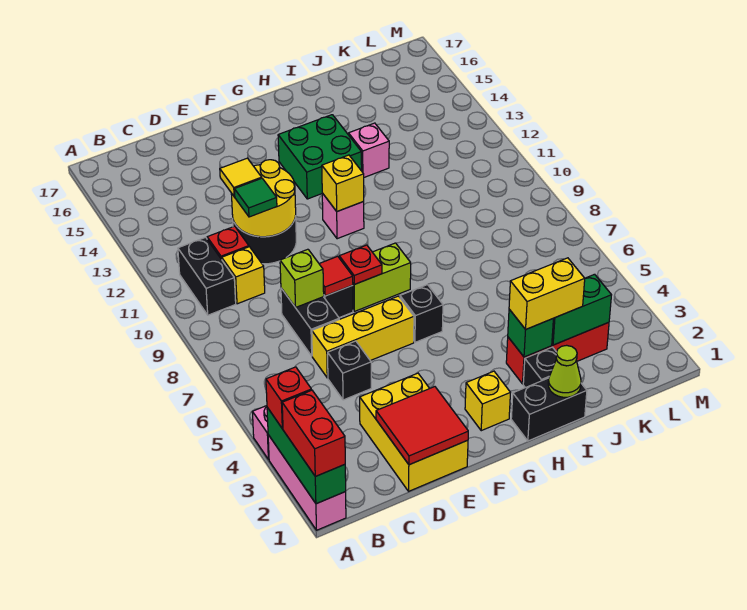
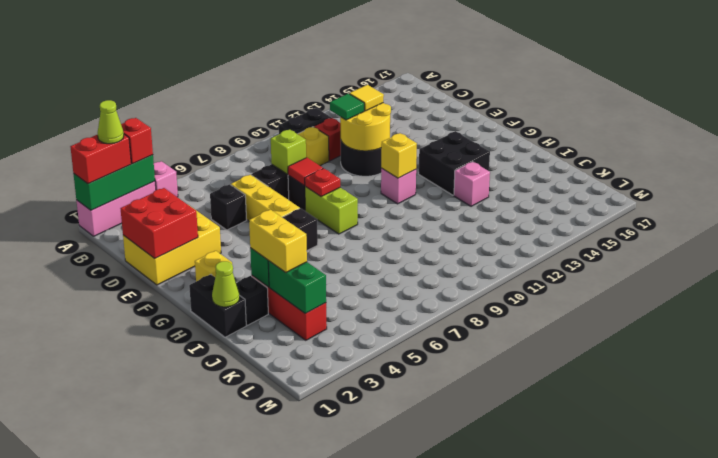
none -> lime 1x1 cone [98,100,124,144]
red 2x2 tile [376,387,468,465] -> red 2x2 brick [120,188,198,258]
green 2x2 brick [278,115,362,199] -> black 2x2 brick [419,131,490,195]

